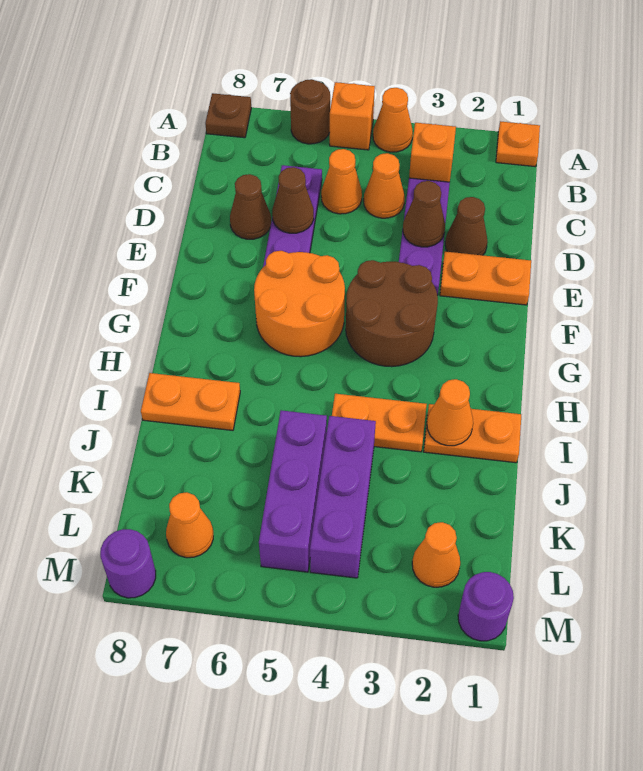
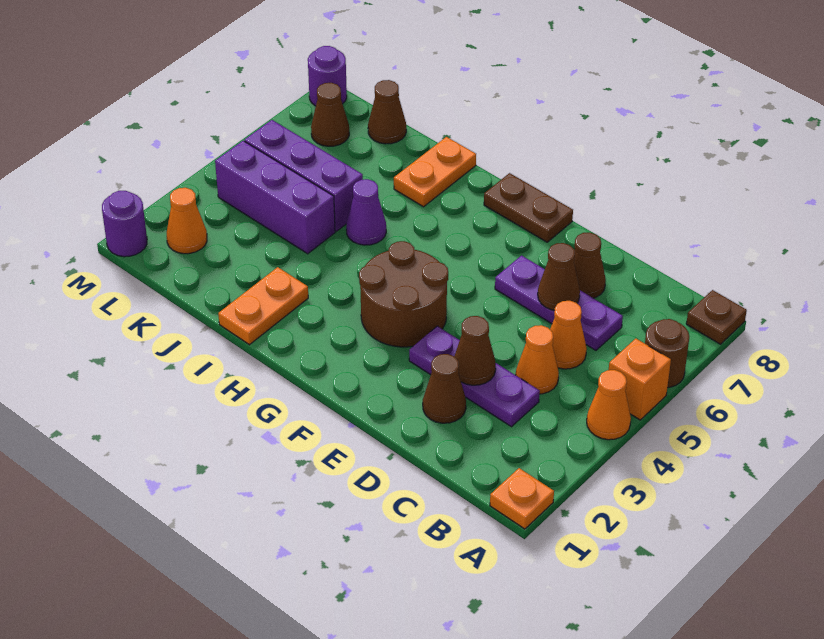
orange 1x1 brick [409,123,456,182] -> none
orange 1x2 plate [440,252,531,305] -> none
orange 2x2 round brick [254,251,345,357] -> none
none -> brown 1x2 plate [484,173,573,242]
orange 1x1 cone [427,379,473,446] -> none
orange 1x2 plate [332,394,427,452] -> none
none -> purple 1x1 cone [346,179,386,245]
none -> brown 1x1 cone [368,80,406,144]
orange 1x1 cone [166,492,213,558] -> brown 1x1 cone [311,83,349,146]

